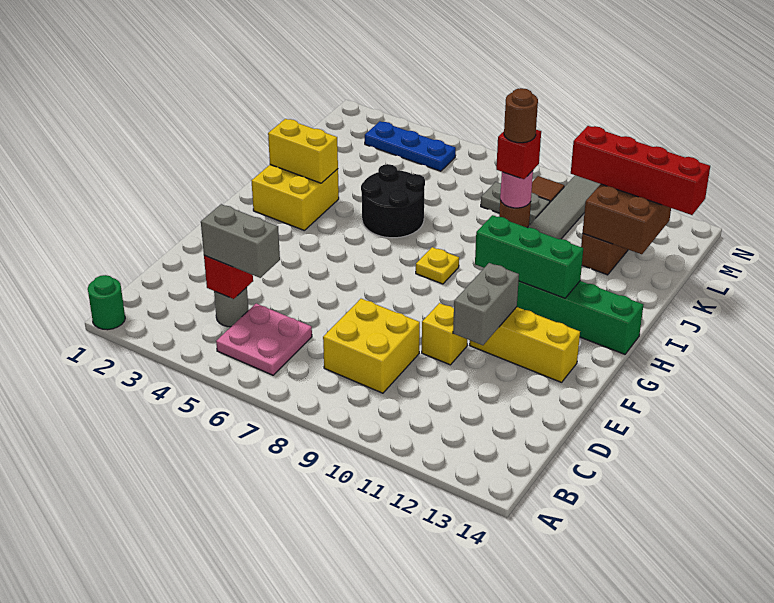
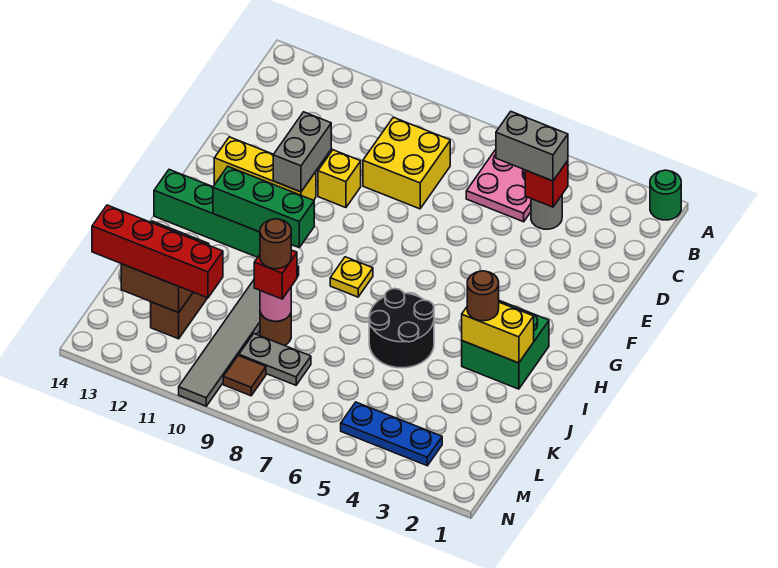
yellow 2x2 brick [251,165,339,231] -> green 2x2 brick [462,301,549,389]
none -> brown 1x1 round brick [467,271,499,321]

